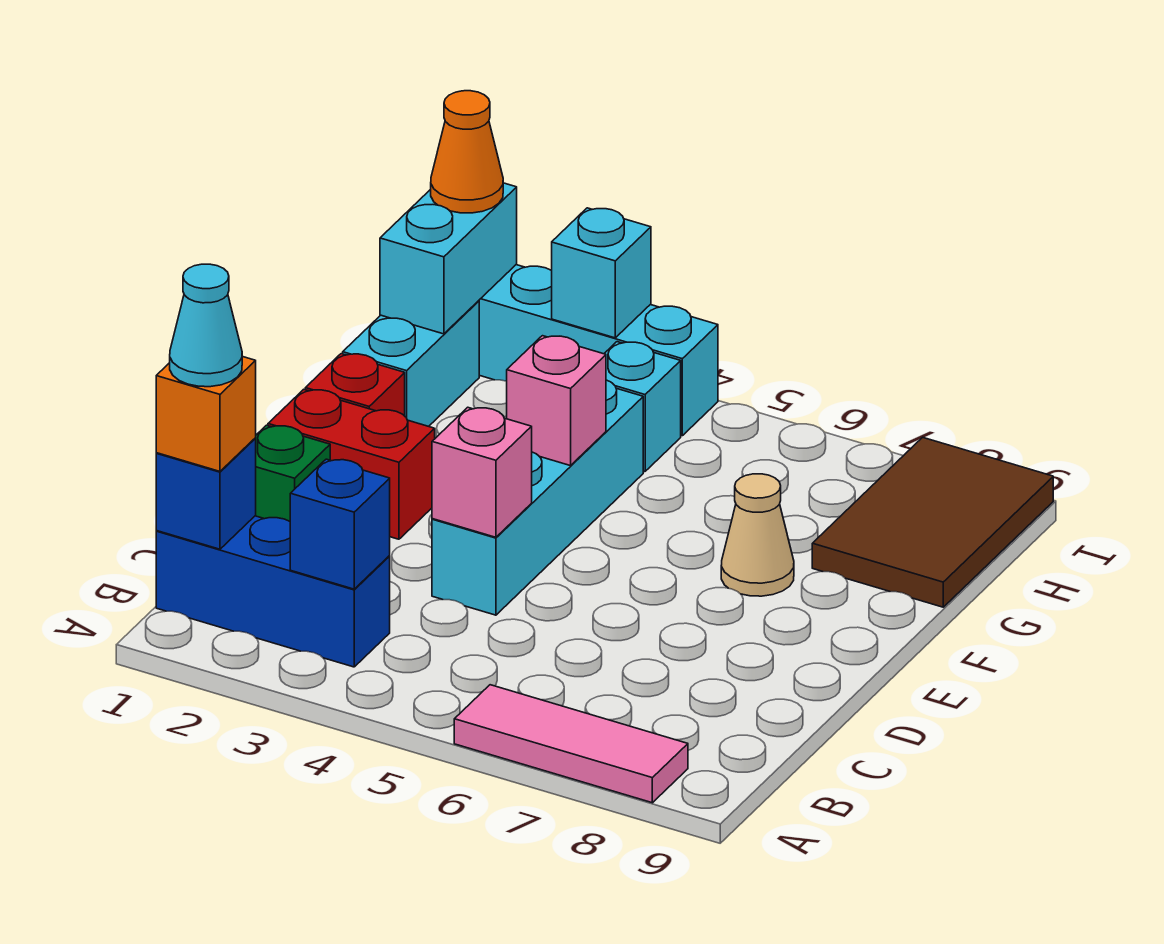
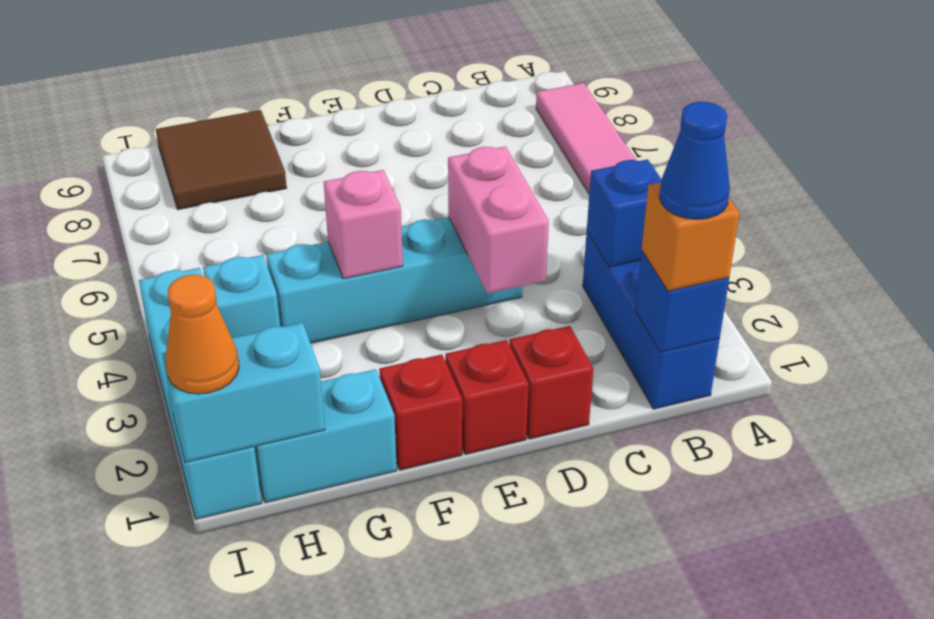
cyan 1x1 cone [170,264,242,387] -> blue 1x1 cone [659,102,730,219]
green 1x1 brick [255,425,330,521] -> red 1x1 brick [510,326,594,439]
pink 1x1 brick [432,407,532,537] -> pink 1x2 brick [448,146,549,293]
red 1x2 brick [268,389,435,539] -> red 1x1 brick [445,340,529,454]
tan 1x1 cone [721,474,794,596] -> none
brown 2x3 tile [812,437,1053,607] -> brown 2x2 tile [156,110,287,210]
cyan 1x1 brick [552,208,651,338] -> none

